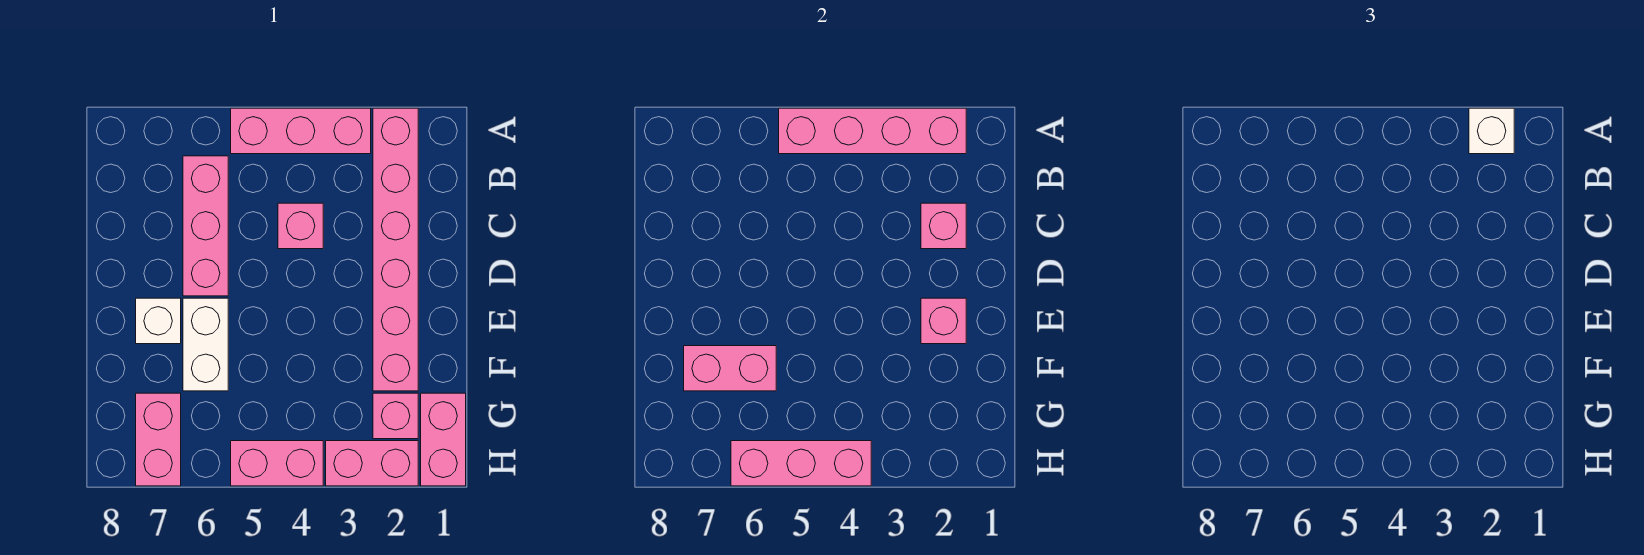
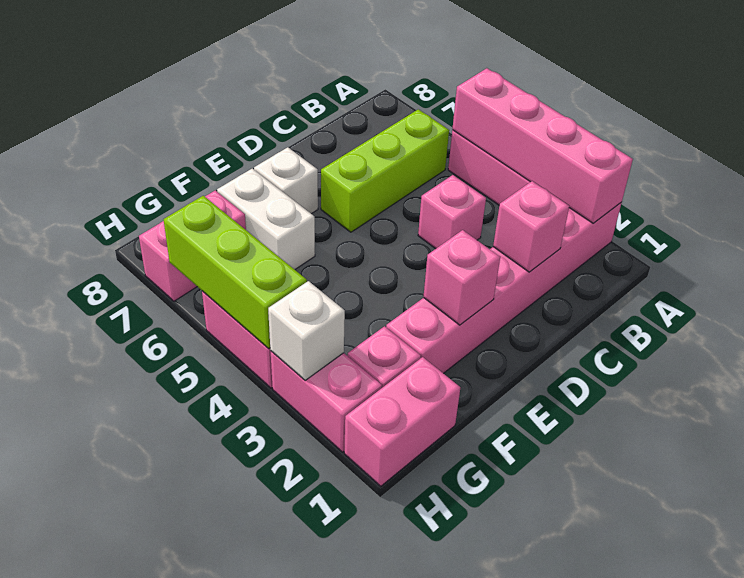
white 1x1 brick [1469,108,1514,154] -> white 1x1 brick moved to [268,281,345,380]
pink 1x3 brick [183,156,228,296] -> lime 1x3 brick [321,109,449,232]
white 1x2 brick [183,298,228,391] -> white 1x2 brick turned to [217,168,315,270]
pink 1x2 brick [684,346,776,391] -> none
pink 1x3 brick [731,441,871,486] -> lime 1x3 brick [164,196,307,349]

